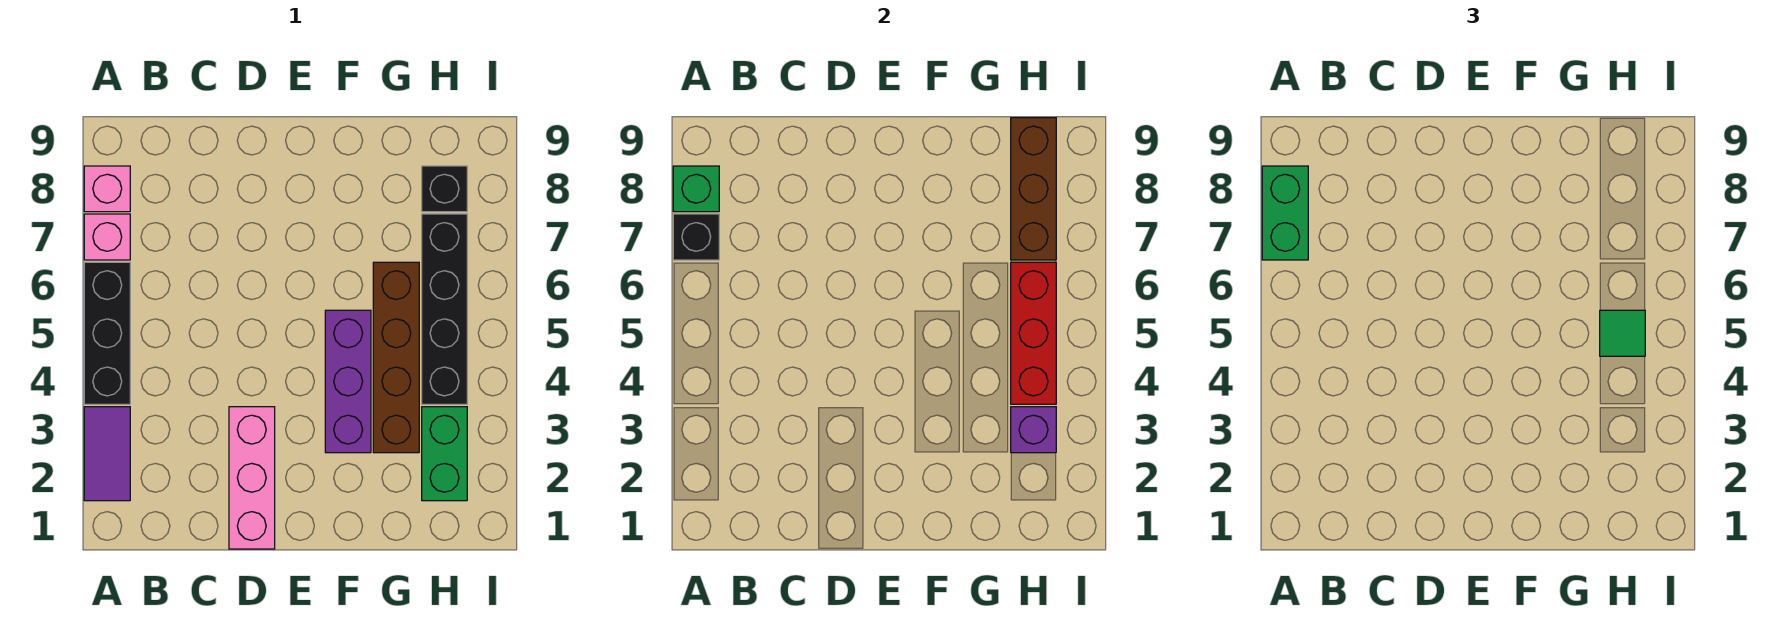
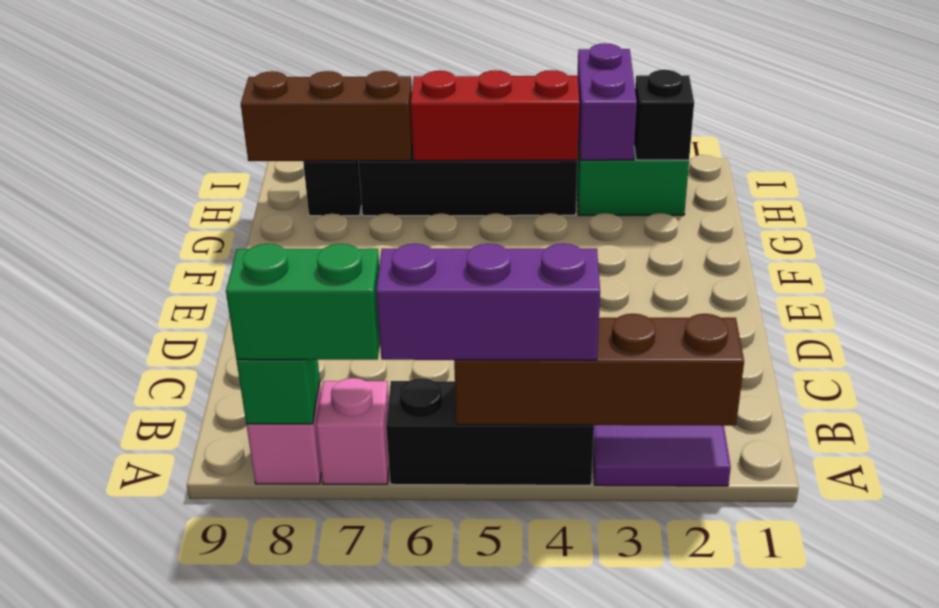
black 1x1 brick [673,214,719,260] -> black 1x1 brick moved to [634,70,694,160]
pink 1x3 brick [229,407,275,549] -> none
purple 1x3 brick [325,310,371,453] -> purple 1x3 brick moved to [376,244,600,360]
brown 1x4 brick [373,262,419,453] -> brown 1x4 brick moved to [454,314,744,426]
purple 1x1 brick [1011,407,1056,453] -> purple 1x2 brick [577,43,637,160]
green 1x1 tile [1600,310,1645,356] -> none

